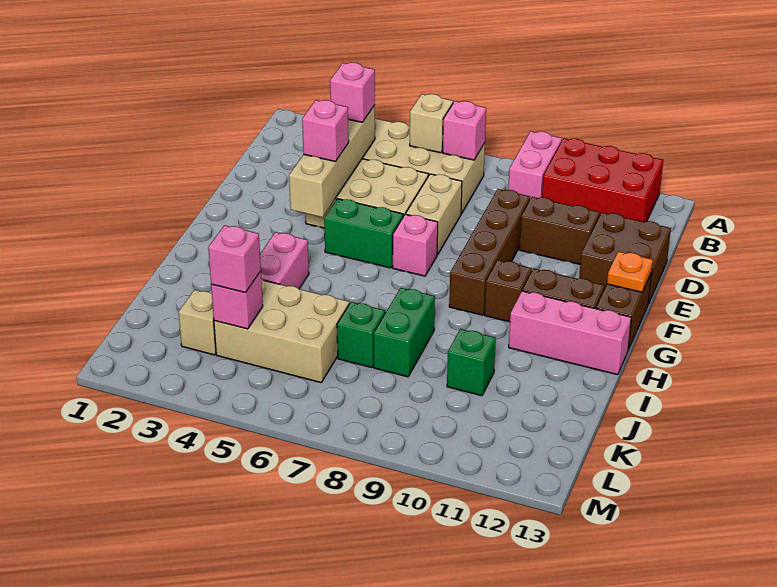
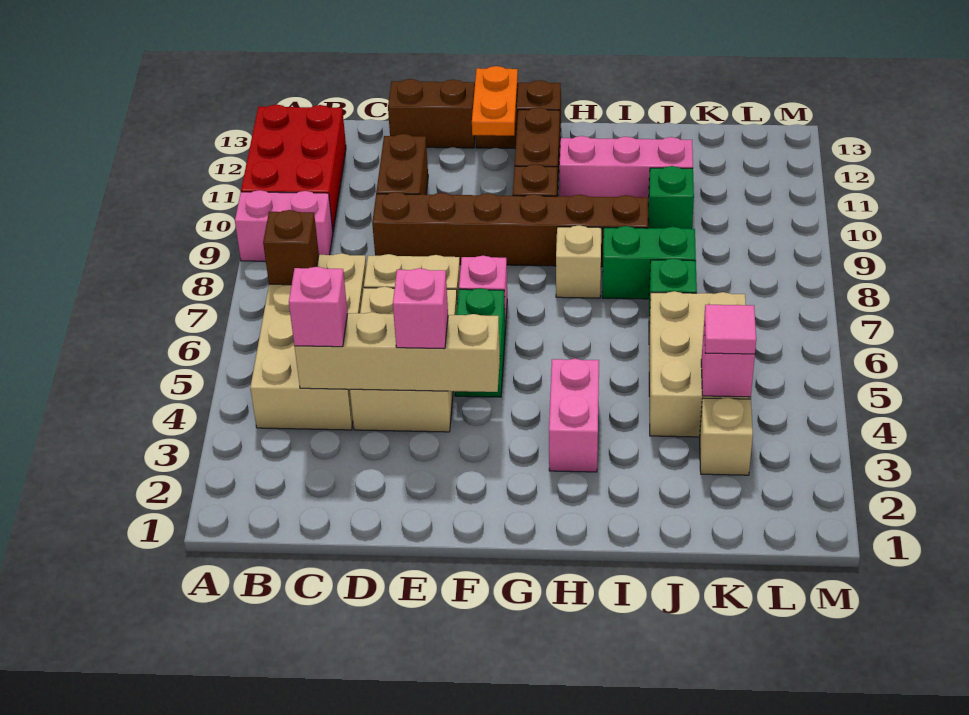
tan 1x1 brick [410,94,453,153] -> tan 1x1 brick moved to [556,225,601,298]
pink 1x1 brick [443,101,486,160] -> brown 1x1 brick [263,210,319,285]
brown 1x4 brick [449,189,530,315] -> brown 1x6 brick [372,192,648,267]
brown 2x2 brick [579,213,671,304] -> brown 1x2 brick [388,79,475,148]
orange 1x1 plate [607,251,653,292] -> orange 1x2 plate [472,66,518,136]
pink 1x2 brick [260,232,309,289] -> pink 1x2 brick turned to [549,359,599,472]
pink 1x3 brick [509,291,631,375] -> pink 1x3 brick turned to [560,136,693,203]
pink 1x1 brick [208,225,261,293] -> pink 1x1 tile [704,305,756,354]

